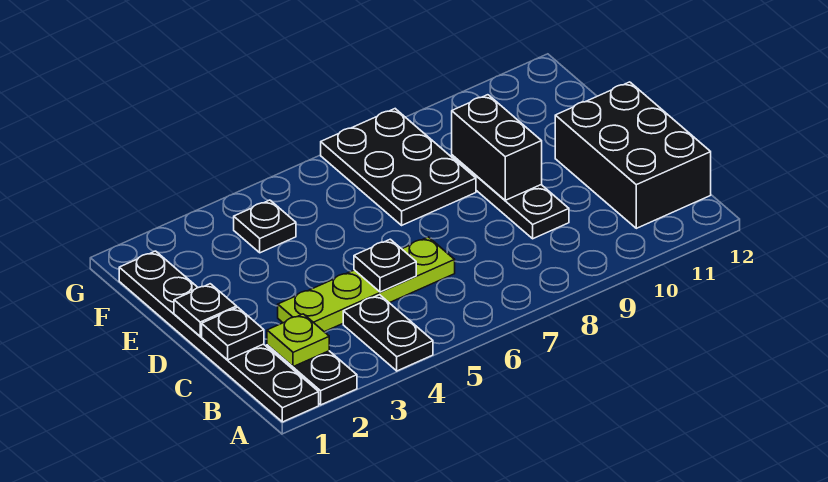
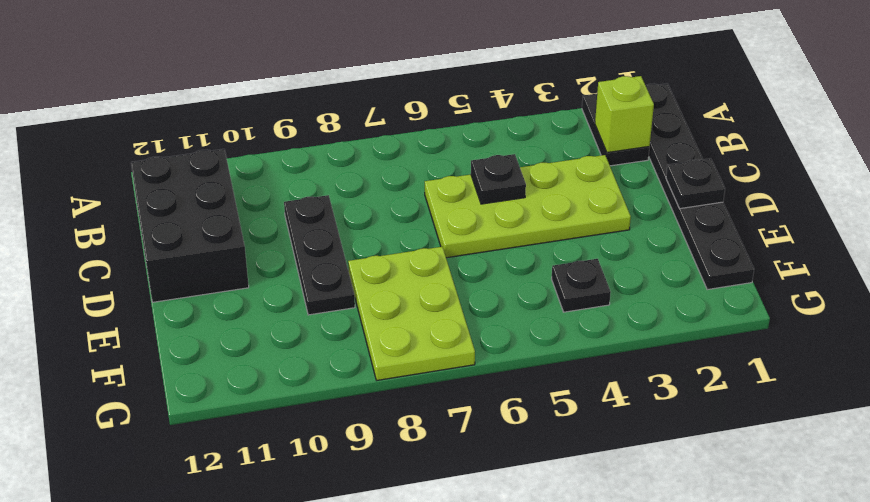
black 1x2 plate [343,295,433,371] -> none
lime 1x1 plate [267,314,329,367] -> lime 1x1 brick [595,76,654,153]
black 1x1 plate [202,307,264,360] -> none
lime 1x4 plate [278,237,455,332] -> lime 2x4 plate [425,155,631,258]
black 1x2 brick [452,95,542,200] -> none
black 2x3 plate [321,109,476,225] -> lime 2x3 plate [348,247,475,380]

